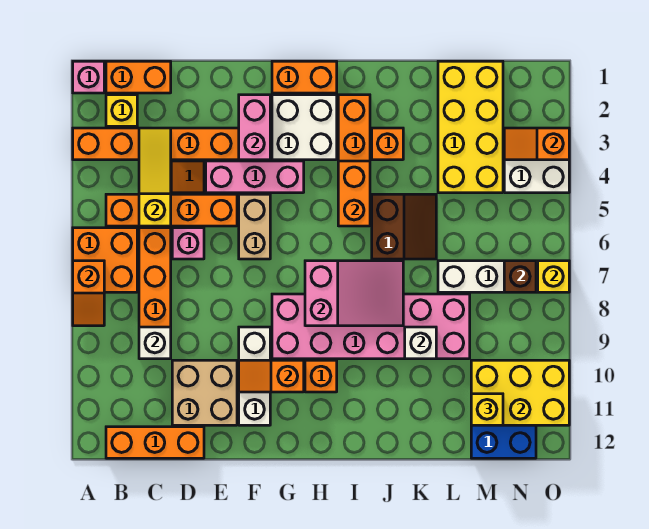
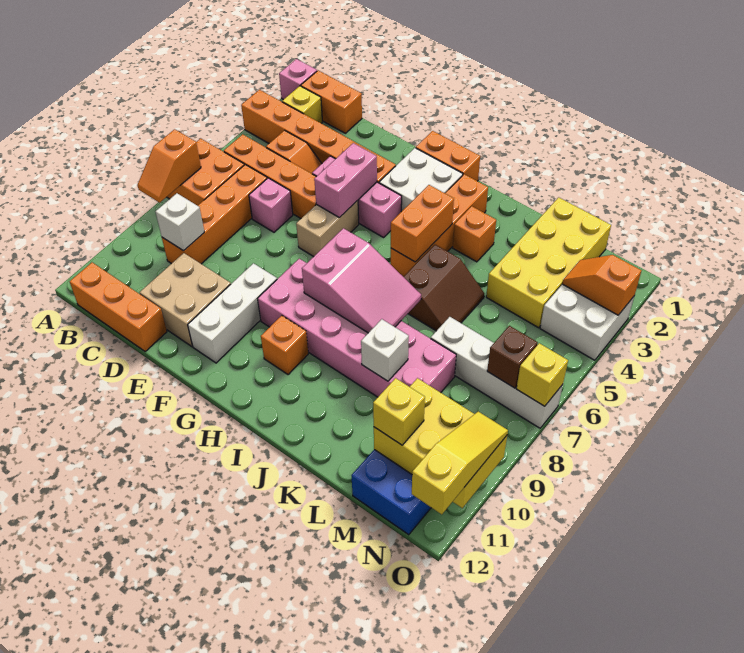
yellow 1x3 slope [139,128,171,226] -> yellow 1x3 slope moved to [412,412,508,514]
pink 1x2 brick [239,95,270,160] -> pink 1x2 brick moved to [314,143,377,218]
orange 1x2 slope [239,360,304,392] -> none

